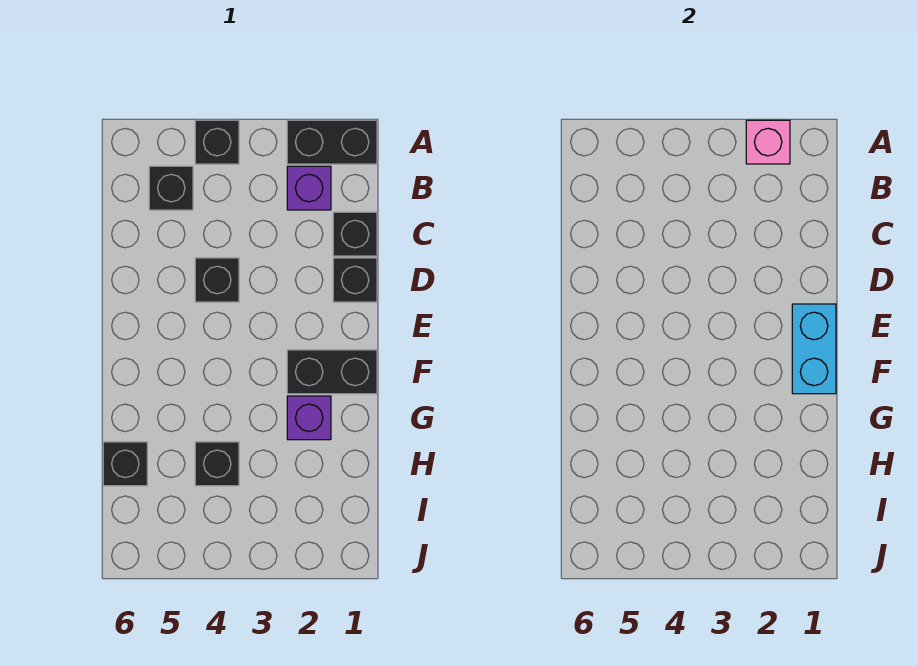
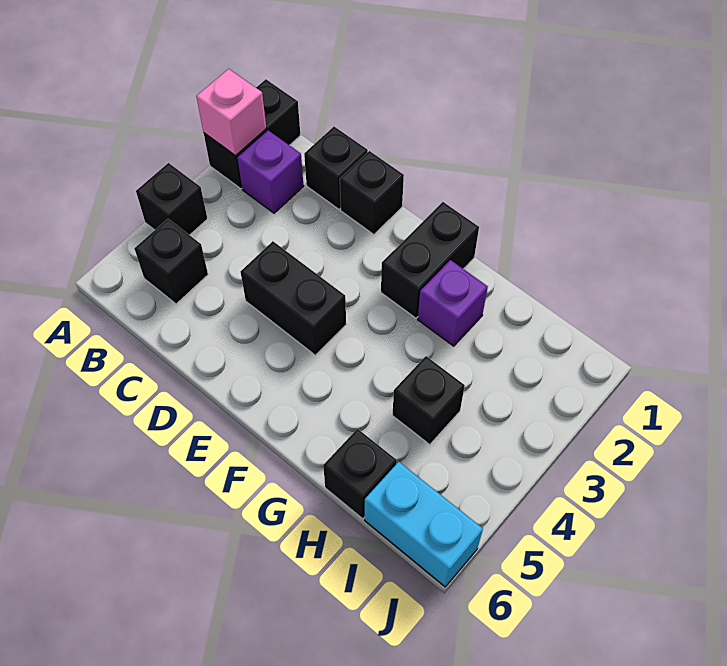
black 1x1 brick [195,258,239,302] -> black 1x2 brick [240,241,346,355]
cyan 1x2 brick [792,304,836,394] -> cyan 1x2 brick moved to [365,462,483,587]

